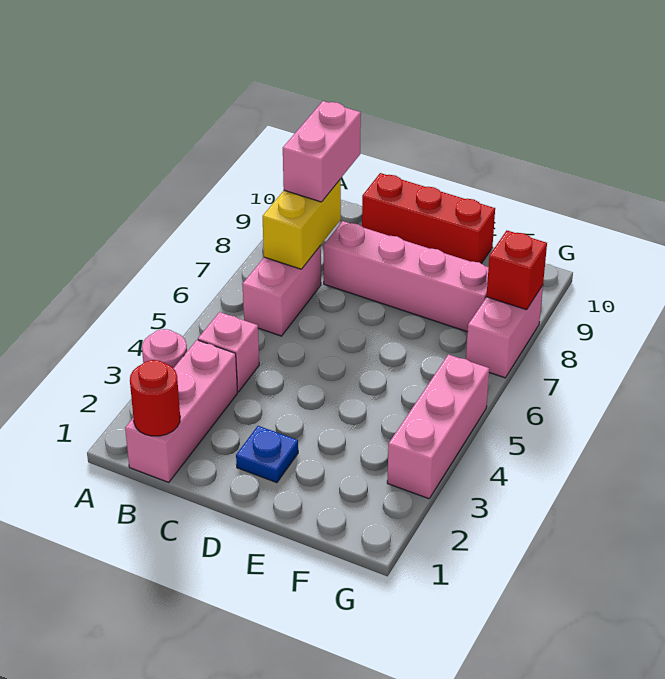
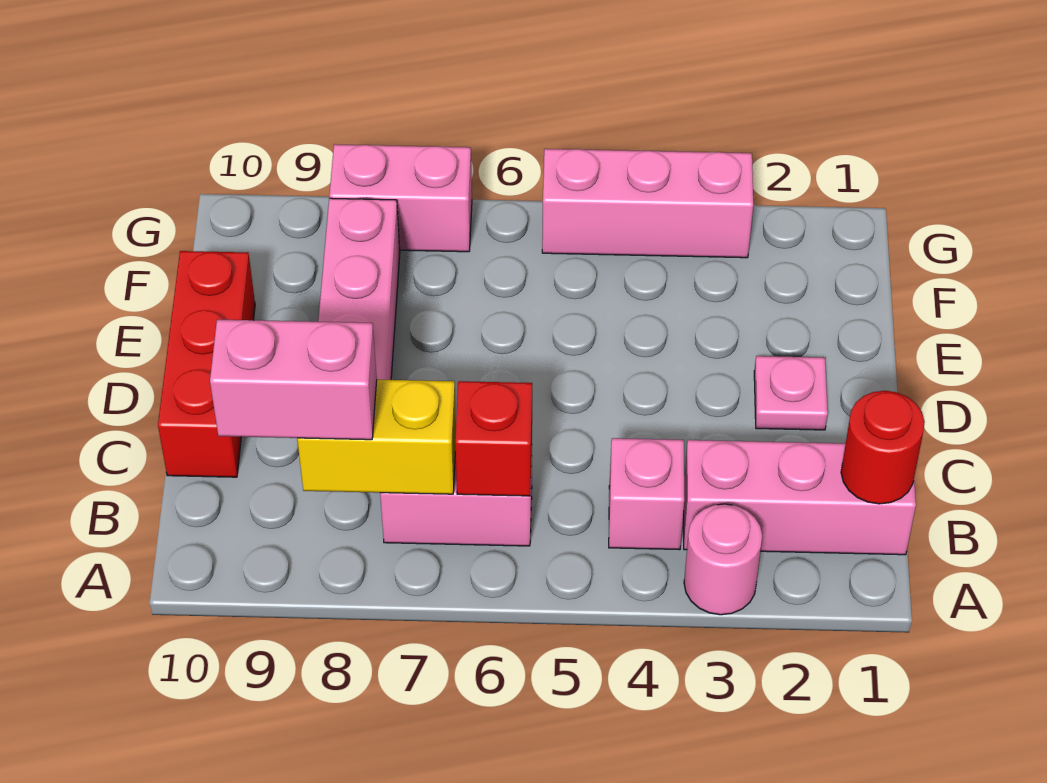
blue 1x1 plate [236,426,298,483] -> pink 1x1 plate [754,356,828,430]
red 1x1 brick [486,231,547,310] -> red 1x1 brick moved to [455,381,532,496]

